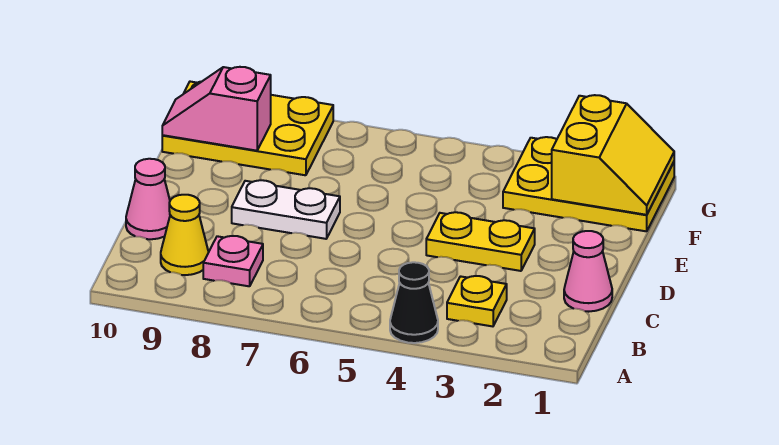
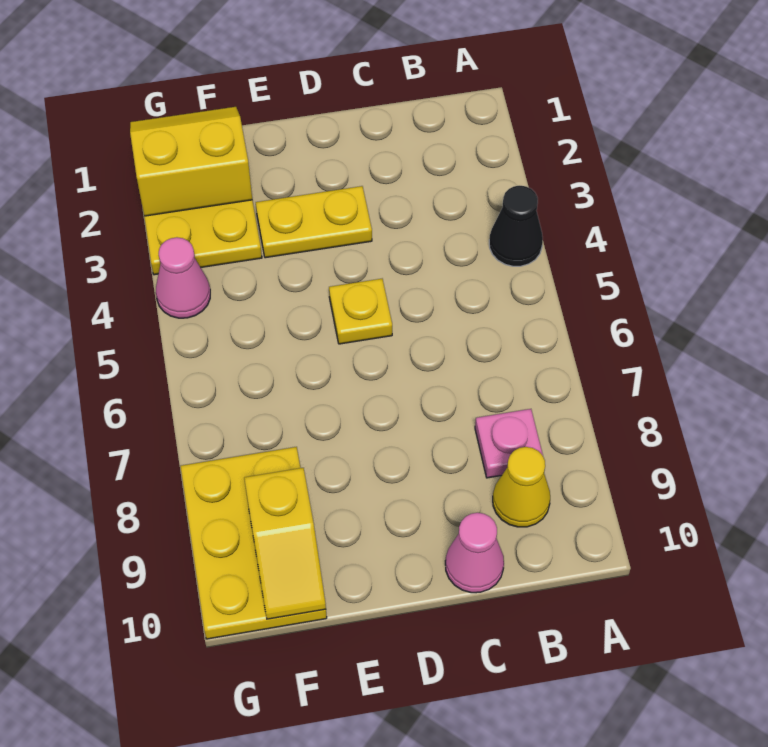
yellow 1x1 plate [447,276,507,326] -> yellow 1x1 plate moved to [329,279,392,344]
pink 1x1 cone [564,231,612,312] -> pink 1x1 cone moved to [156,237,210,318]
yellow 1x2 plate [426,212,535,271] -> yellow 1x2 plate turned to [256,186,372,258]
white 1x2 plate [232,180,340,239] -> none
pink 1x2 slope [162,67,271,151] -> yellow 1x2 slope [244,468,326,619]

